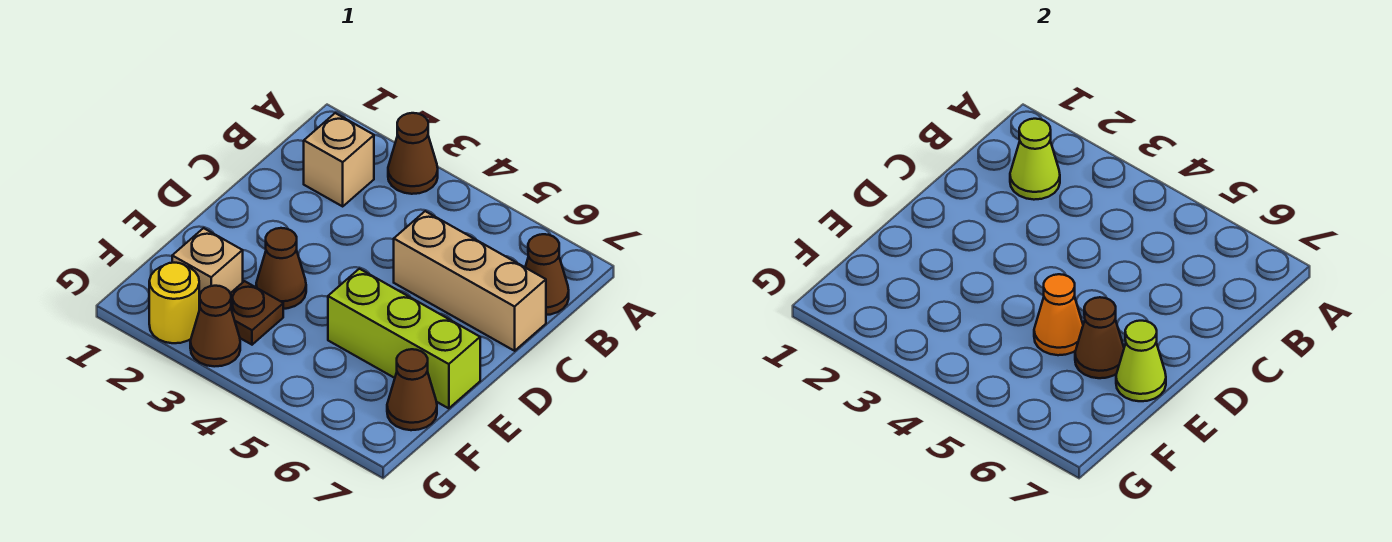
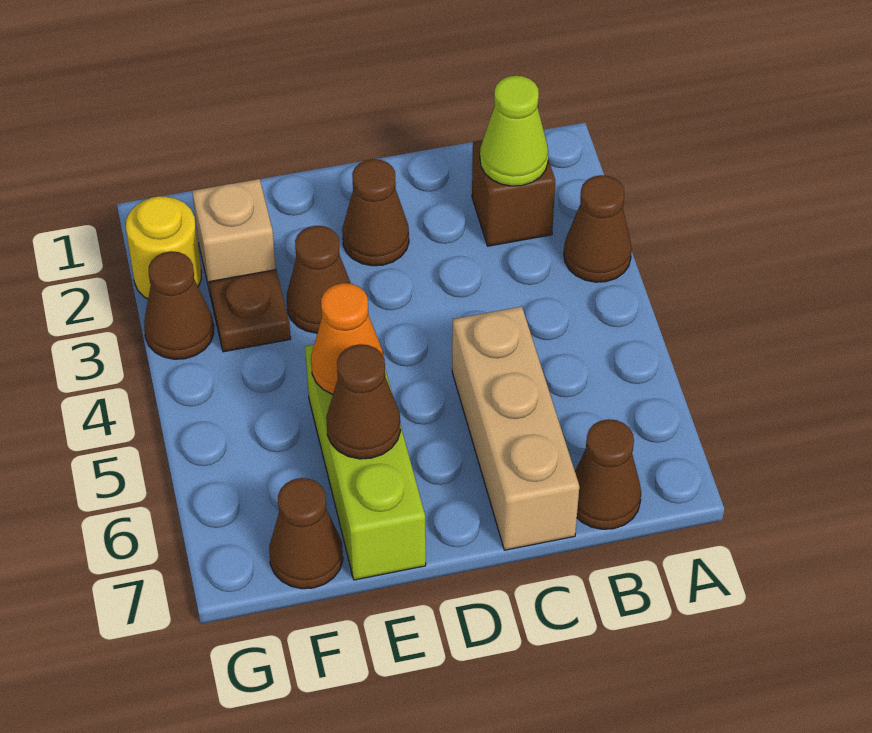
tan 1x1 brick [304,113,374,206] -> brown 1x1 brick [472,140,555,246]
none -> brown 1x1 cone [342,159,409,266]
lime 1x1 cone [1116,321,1166,401] -> none

